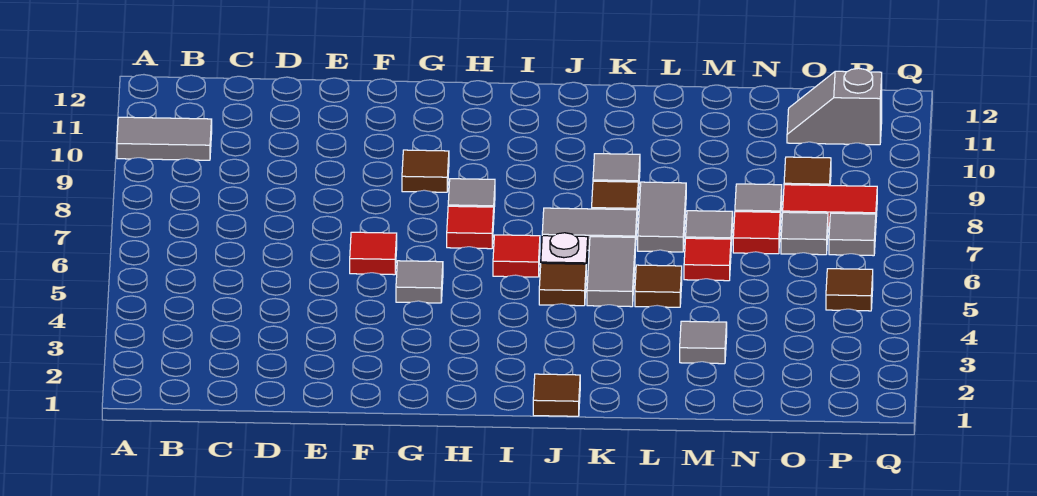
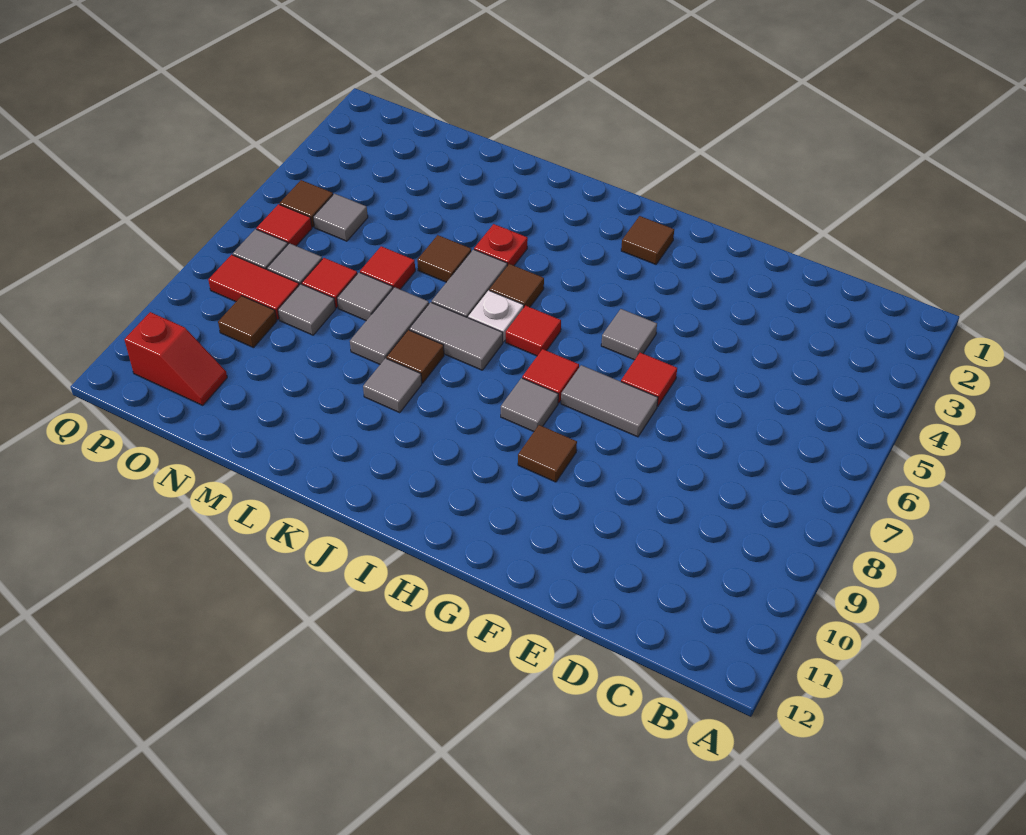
grey 1x2 tile [117,117,212,160] -> grey 1x2 tile moved to [561,365,658,437]
brown 1x1 tile [533,374,580,416] -> brown 1x1 tile moved to [621,216,674,264]
none -> red 1x1 plate [474,224,528,266]
grey 1x1 tile [680,321,727,364] -> grey 1x1 tile moved to [313,194,368,241]
grey 1x2 slope [787,68,882,145] -> red 1x2 slope [124,312,227,405]
none -> red 1x1 tile [257,204,312,246]

